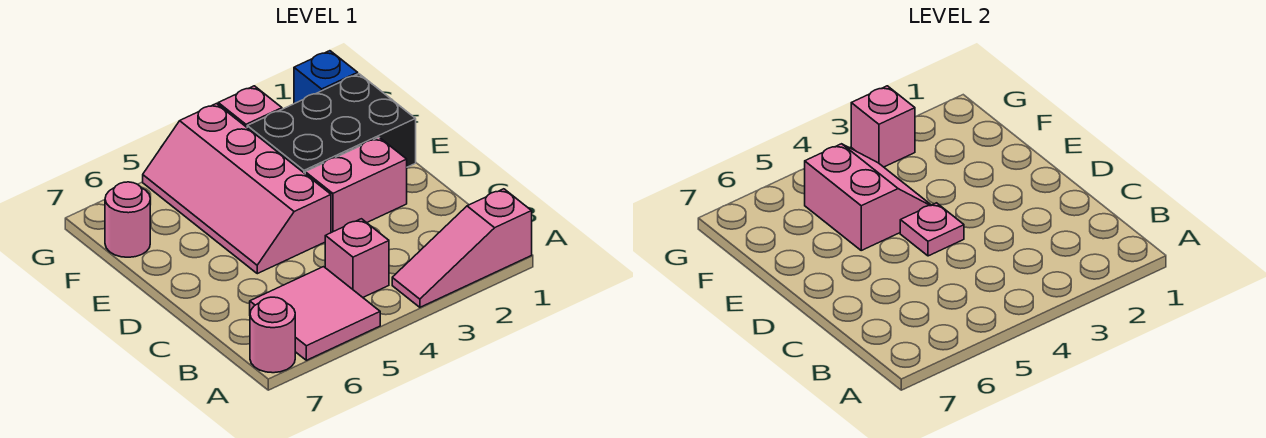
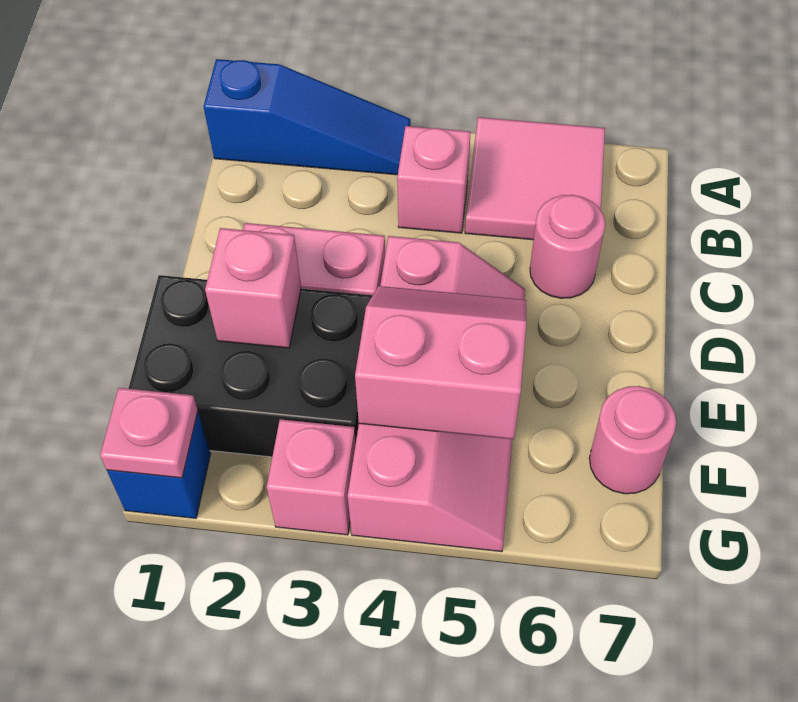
pink 1x3 slope [392,189,532,307] -> blue 1x3 slope [204,59,410,175]
pink 1x1 round brick [250,297,295,373] -> pink 1x1 round brick moved to [530,195,605,298]
pink 1x1 plate [900,203,964,256] -> pink 1x1 plate moved to [100,388,198,478]
pink 2x2 slope [805,144,931,250] -> pink 2x2 slope turned to [355,286,526,439]
pink 1x1 brick [851,86,915,167] -> pink 1x1 brick moved to [205,228,301,348]

